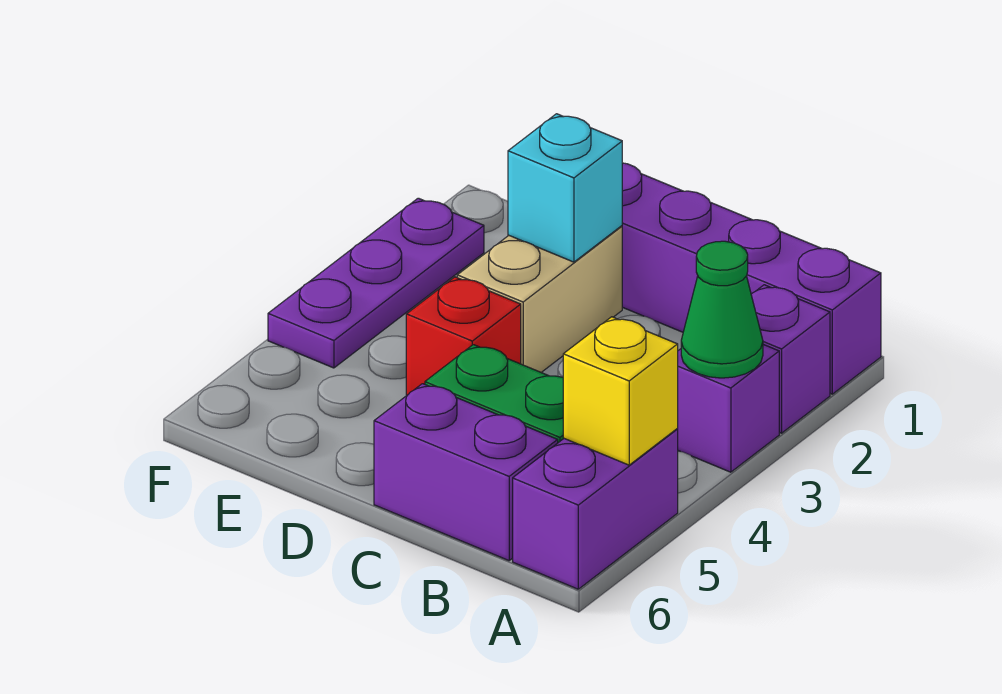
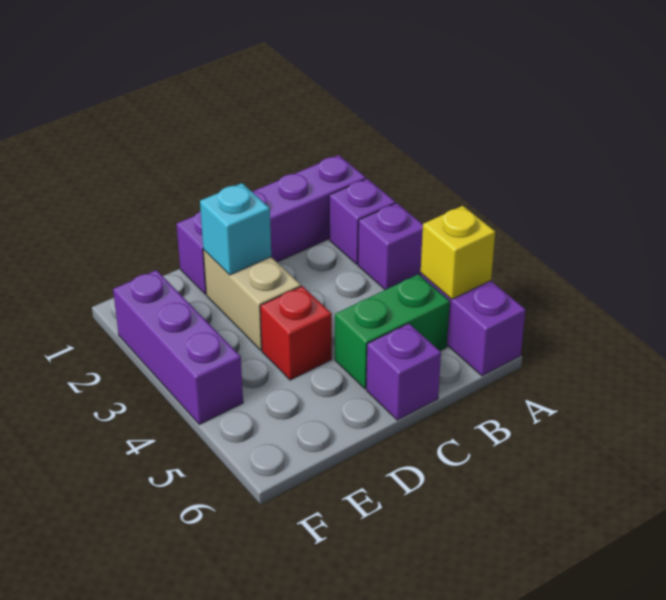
green 1x1 cone [681,241,763,378] -> none
purple 1x2 brick [374,384,558,561] -> purple 1x1 brick [366,323,441,420]
purple 1x3 plate [268,198,484,368] -> purple 1x3 brick [113,270,243,424]

